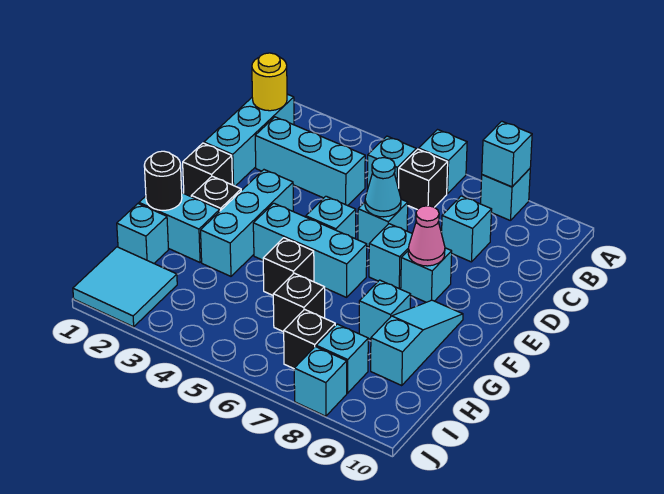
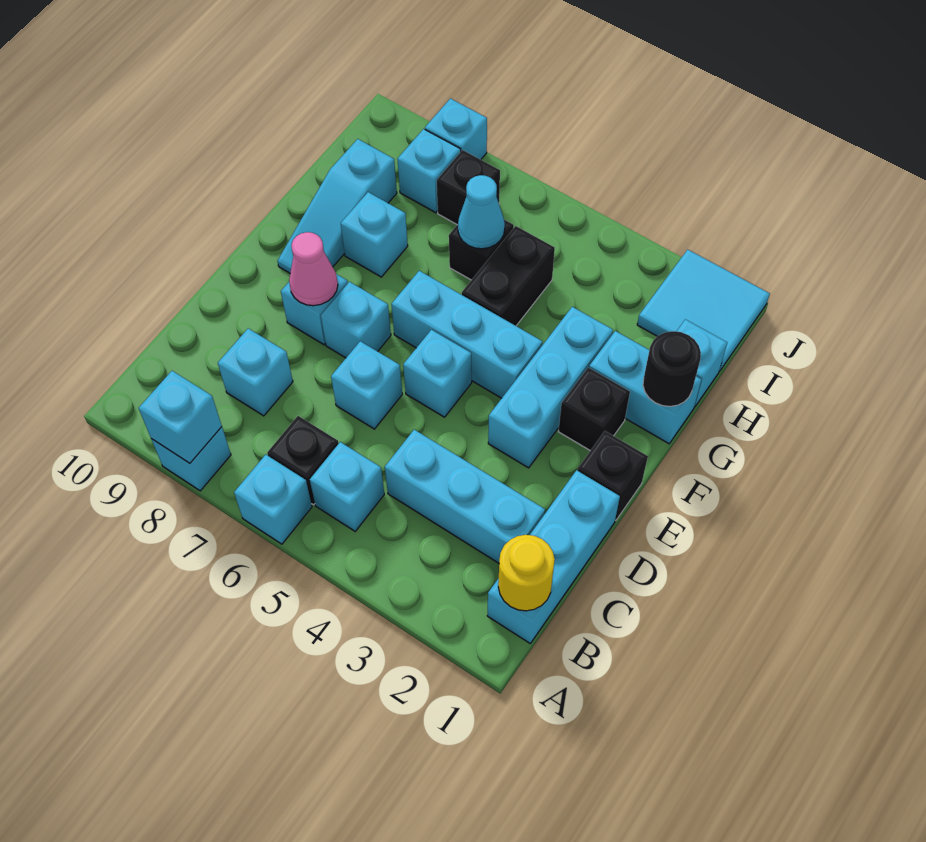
cyan 1x1 cone [365,158,401,217] -> cyan 1x1 cone moved to [458,175,505,249]
black 1x1 brick [263,238,314,295] -> black 1x2 brick [462,226,555,326]

